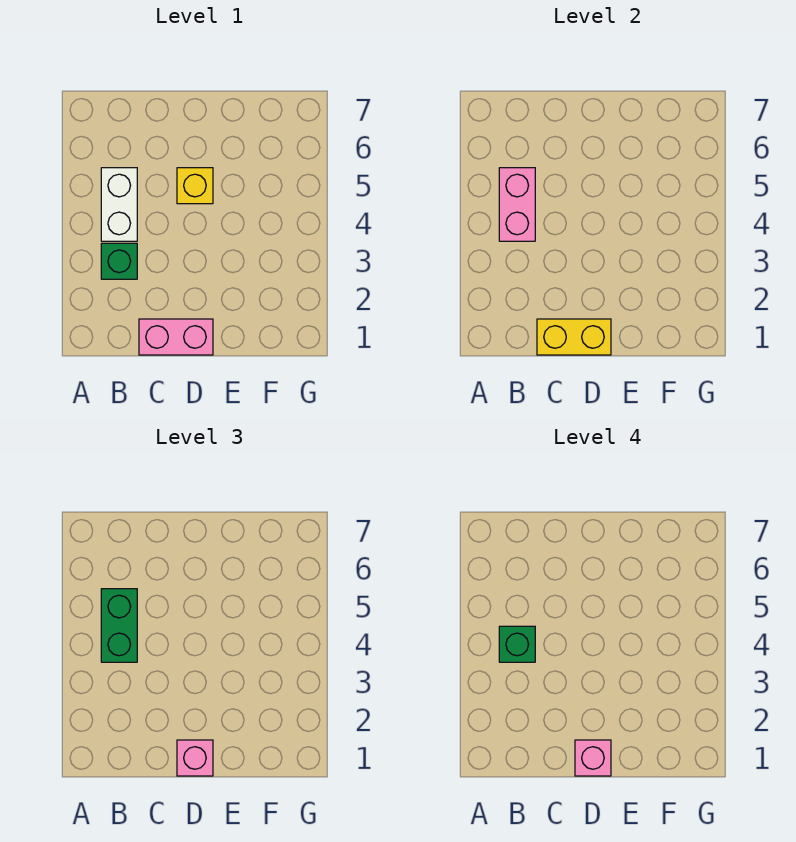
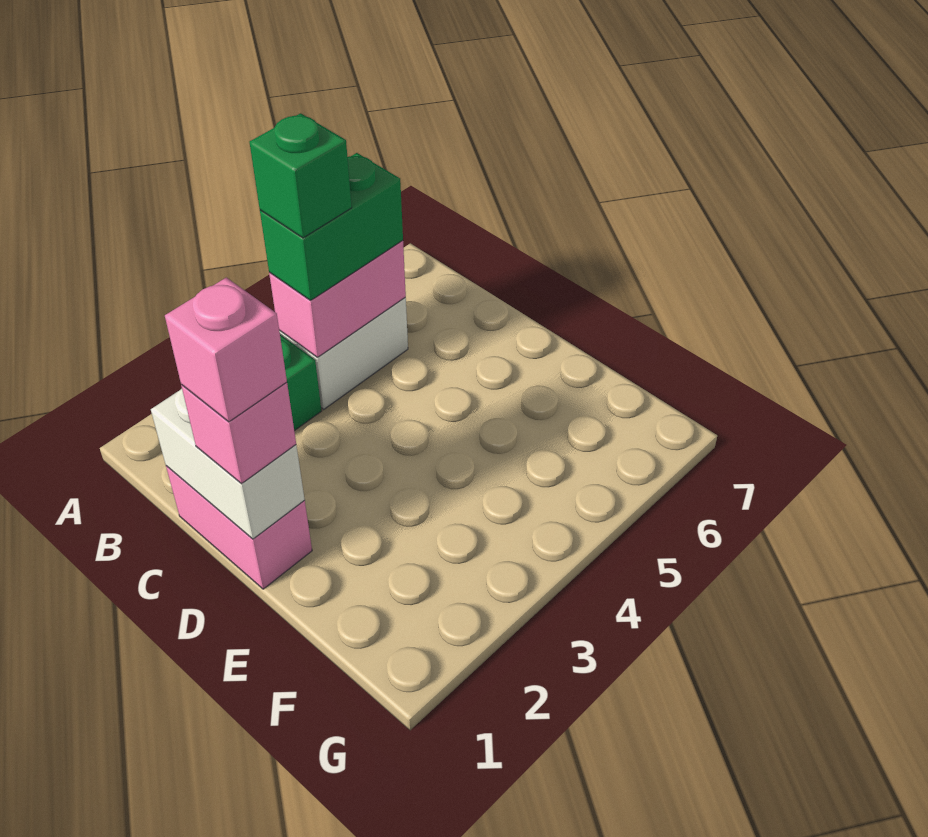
yellow 1x2 brick [537,319,611,355] -> white 1x2 brick [151,389,305,539]
yellow 1x1 brick [177,168,213,204] -> none

